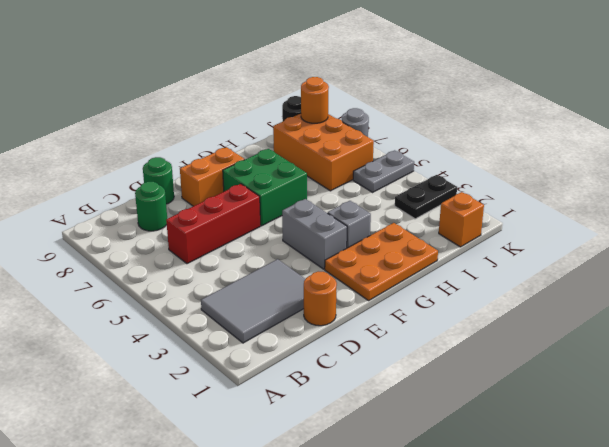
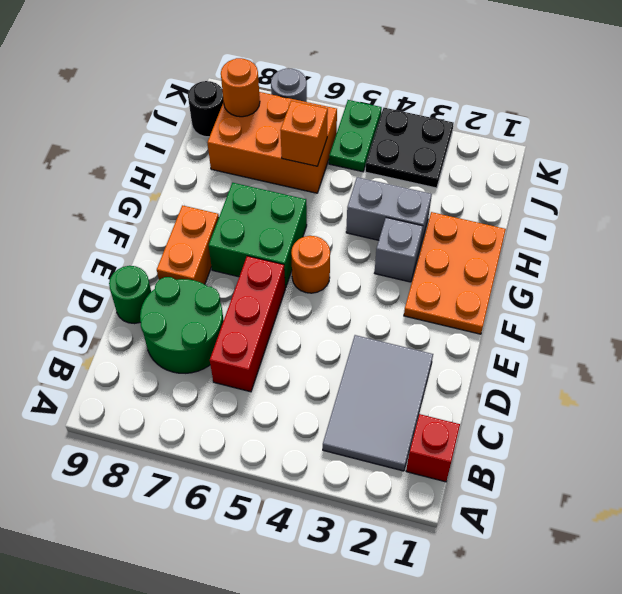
none -> red 1x1 brick [406,414,460,482]
green 1x1 round brick [135,182,167,231] -> green 2x2 round brick [140,277,224,373]
orange 1x1 round brick [304,271,337,326] -> orange 1x1 round brick moved to [291,236,330,293]
grey 1x2 brick [282,199,347,269] -> grey 1x2 brick moved to [346,177,432,247]
orange 1x1 brick [439,192,484,247] -> orange 1x1 brick moved to [280,101,328,166]
black 1x2 plate [395,175,457,219] -> black 2x2 plate [365,108,454,188]
grey 1x2 plate [353,150,414,192] -> green 1x2 plate [329,100,382,172]

